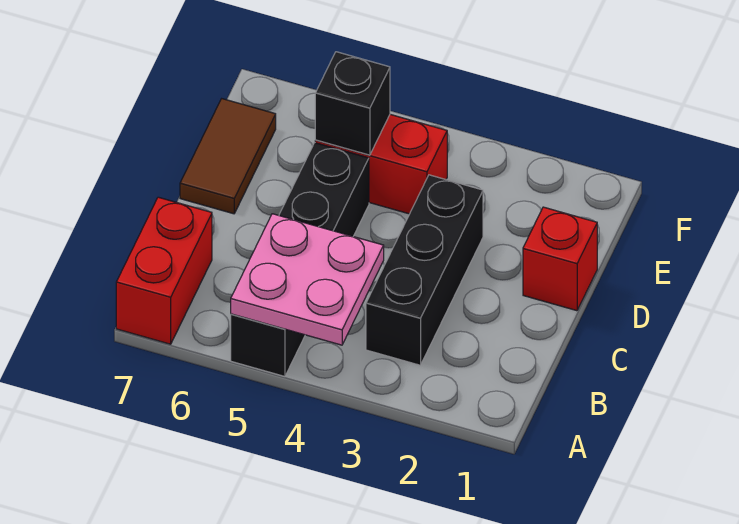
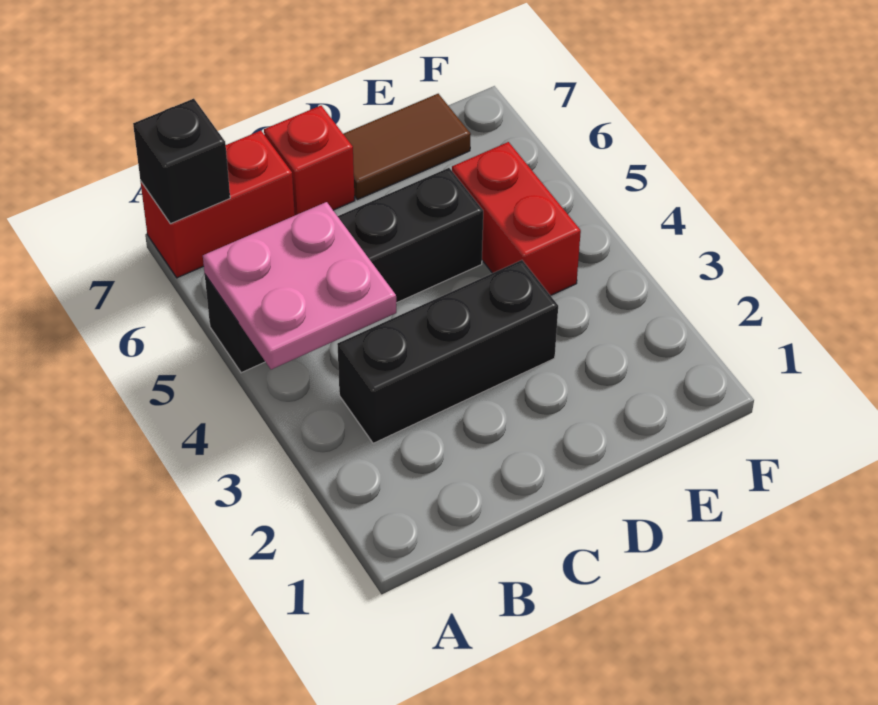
red 1x1 brick [523,207,597,311] -> red 1x1 brick moved to [264,106,355,215]
black 1x1 brick [315,52,390,155] -> black 1x1 brick moved to [133,99,230,224]

